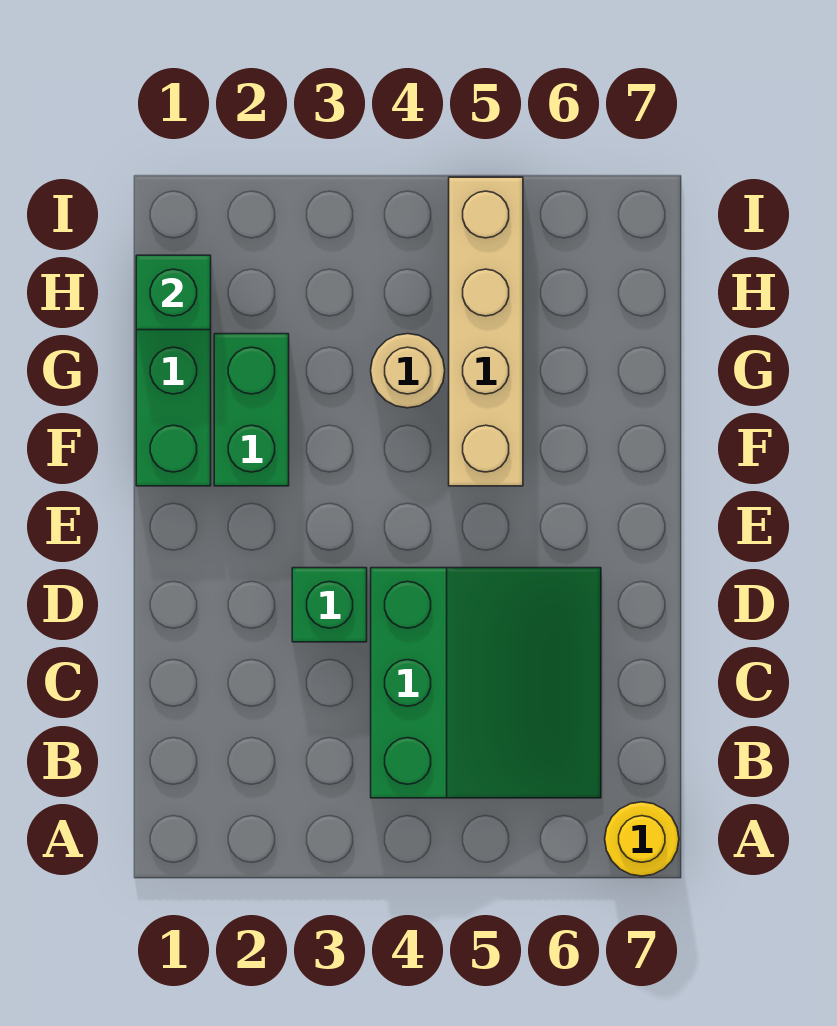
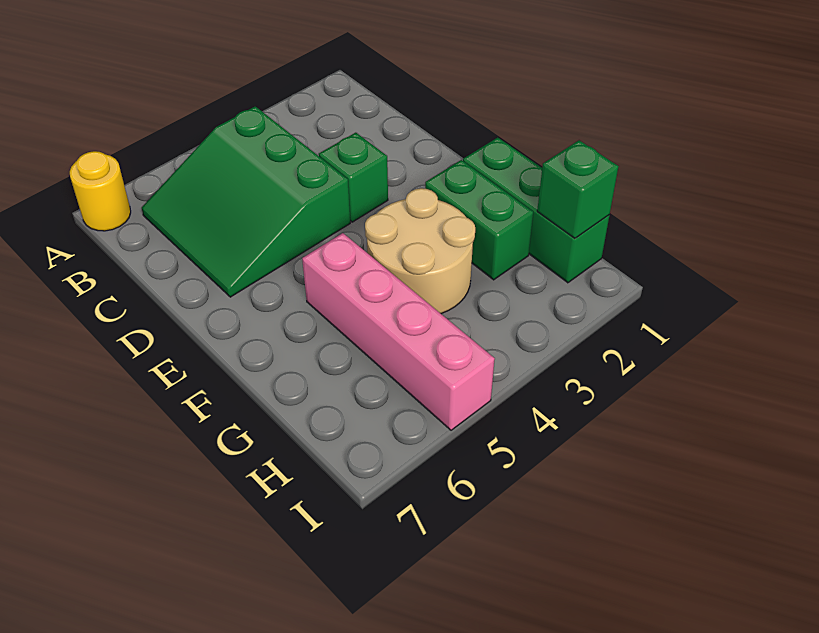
tan 1x4 brick [449,177,523,486] -> pink 1x4 brick [302,233,495,430]
tan 1x1 round brick [371,334,445,408] -> tan 2x2 round brick [365,188,475,314]

